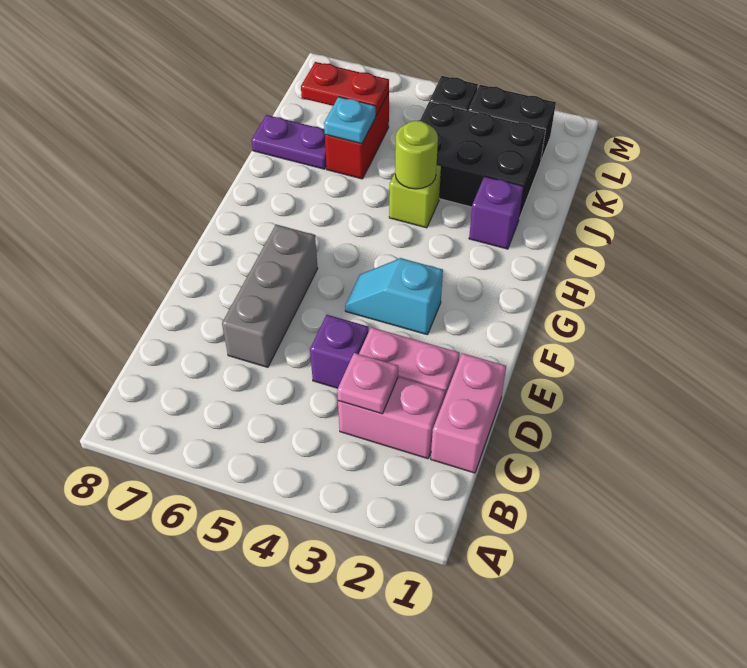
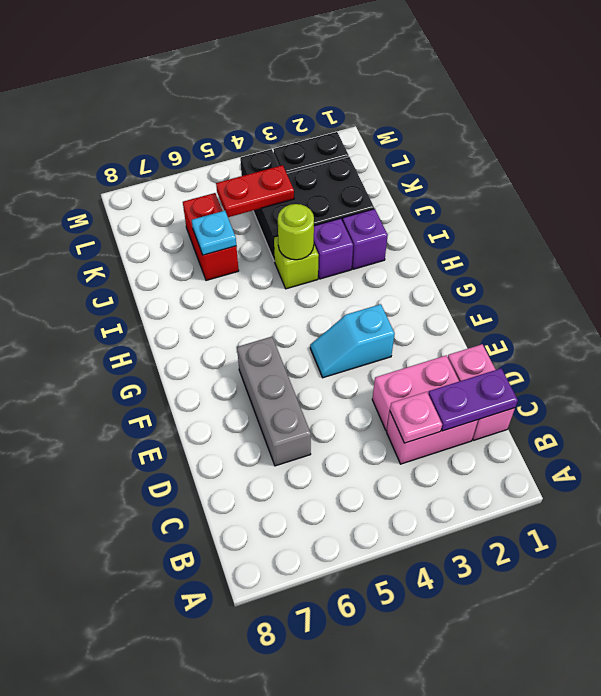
purple 1x1 brick [310,315,369,388] -> purple 1x1 brick moved to [314,218,353,279]
purple 1x2 plate [252,115,327,169] -> purple 1x2 plate moved to [428,369,518,431]
red 1x2 plate [301,62,389,116] -> red 1x2 plate moved to [216,165,294,217]

